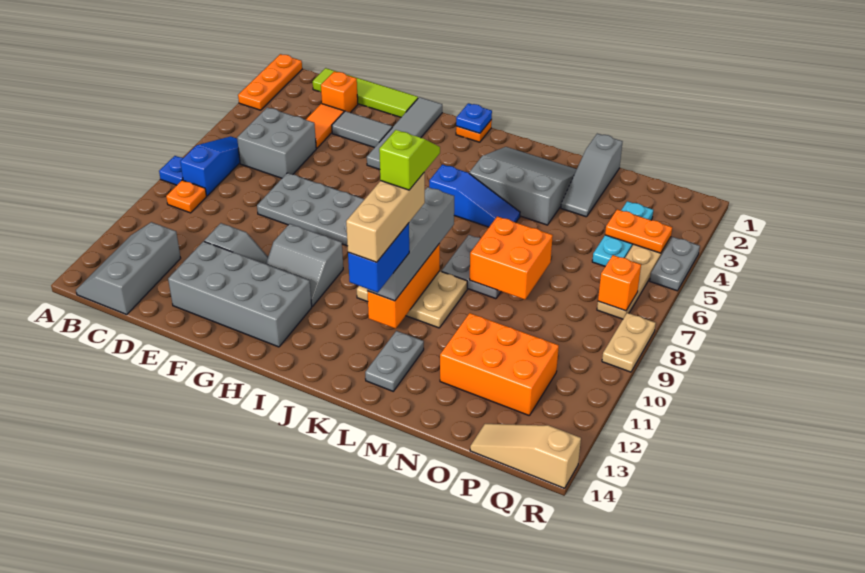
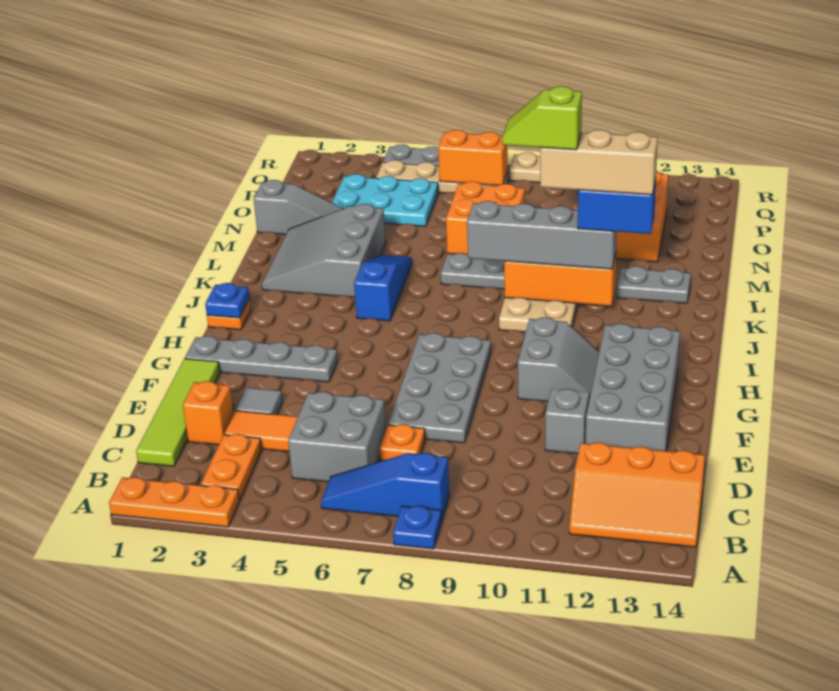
orange 1x1 plate [166,180,206,213] -> orange 1x1 plate moved to [379,424,425,461]
grey 2x3 slope [76,222,181,315] -> orange 2x3 slope [569,443,705,547]
grey 1x2 tile [332,111,392,148] -> grey 1x1 tile [236,387,282,414]
grey 1x4 tile [367,97,442,169] -> grey 1x4 plate [185,336,338,382]
cyan 1x3 plate [592,201,653,266] -> cyan 2x3 plate [332,174,438,227]
orange 1x2 plate [605,209,672,253] -> orange 1x2 plate moved to [201,434,262,500]
tan 1x3 slope [470,424,581,488] -> none
orange 1x1 brick [598,255,641,311] -> orange 1x2 brick [438,130,508,185]

